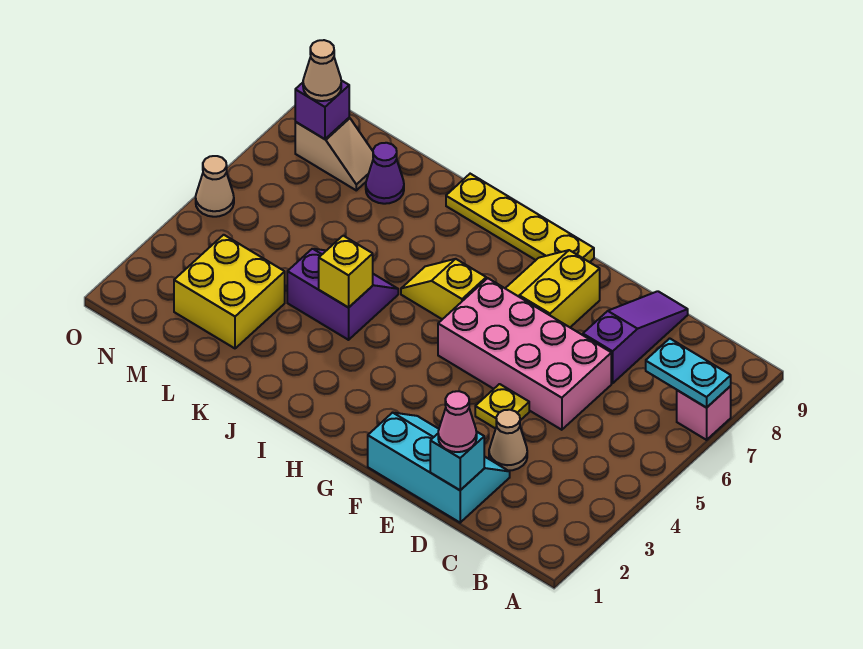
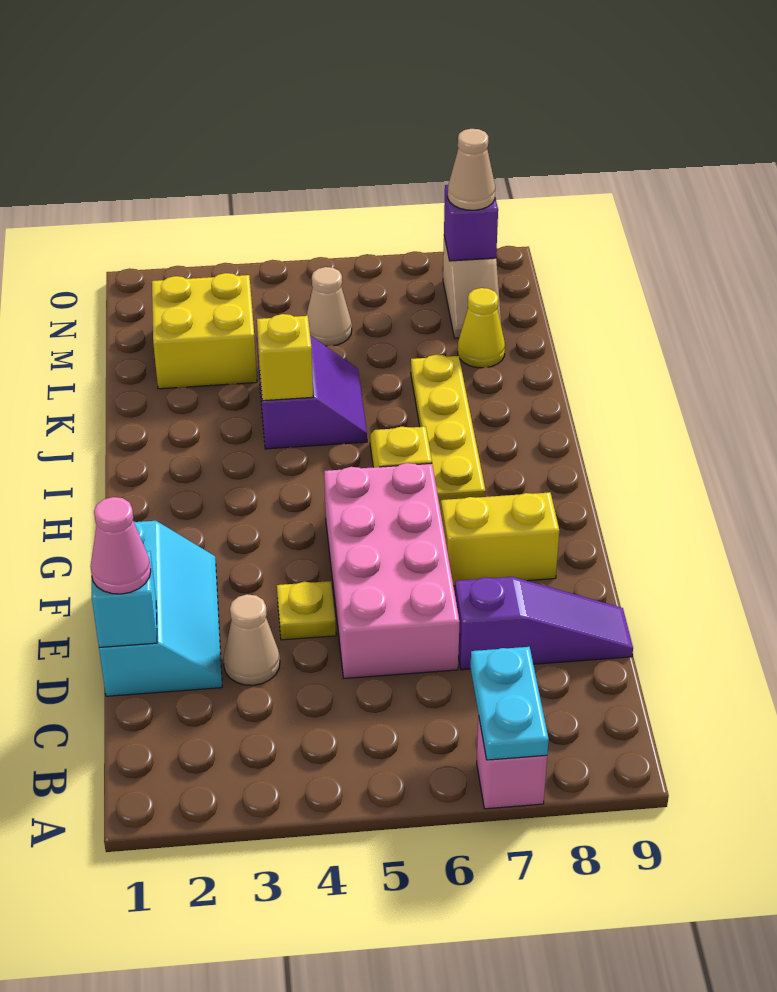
yellow 1x4 plate [446,174,594,262] -> yellow 1x4 plate moved to [411,355,486,501]
purple 1x1 cone [366,143,404,204] -> yellow 1x1 cone [458,288,505,368]
tan 1x1 cone [196,156,234,217] -> tan 1x1 cone moved to [306,267,352,346]

